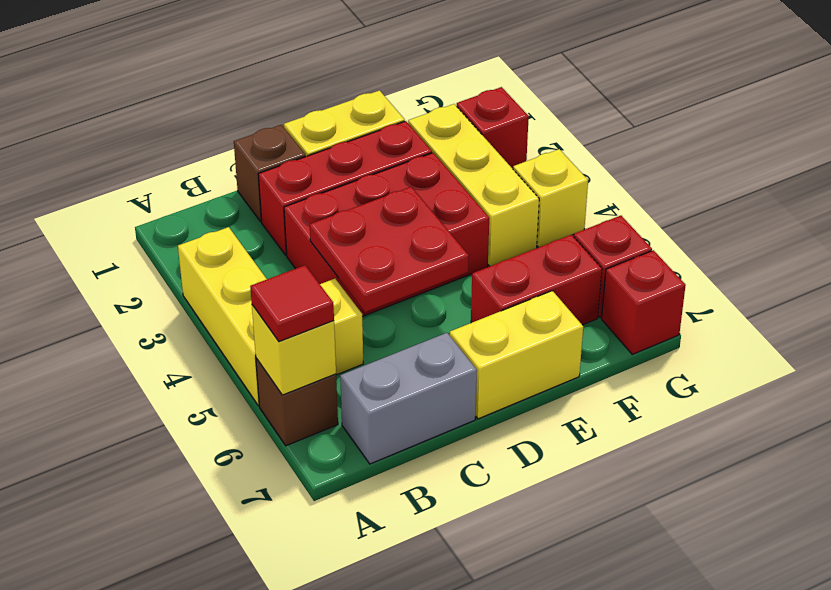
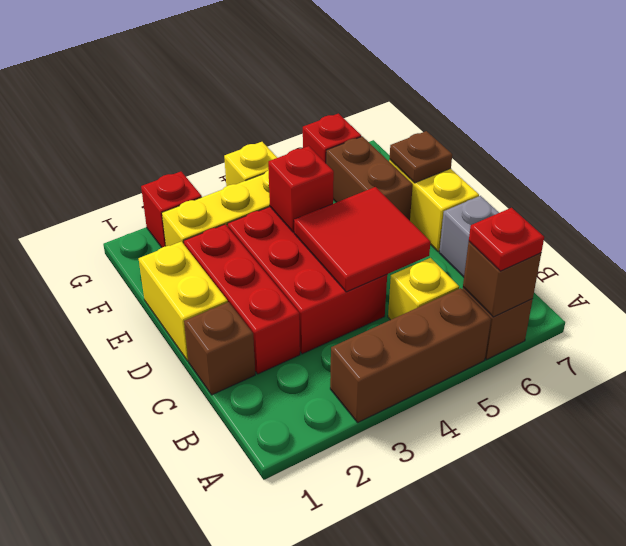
yellow 1x3 brick [178,227,267,406] -> brown 1x3 brick [330,288,491,422]
yellow 1x1 brick [252,305,336,395] -> brown 1x1 brick [463,242,541,317]
red 1x1 tile [250,265,334,342] -> red 1x1 plate [469,208,544,271]
red 2x2 plate [310,187,469,312] -> red 2x2 tile [294,187,430,292]
red 1x2 brick [471,235,602,325] -> brown 1x2 brick [326,136,413,221]
none -> brown 1x1 plate [390,131,452,183]
red 1x1 brick [602,250,686,354] -> red 1x1 brick moved to [268,146,334,232]

